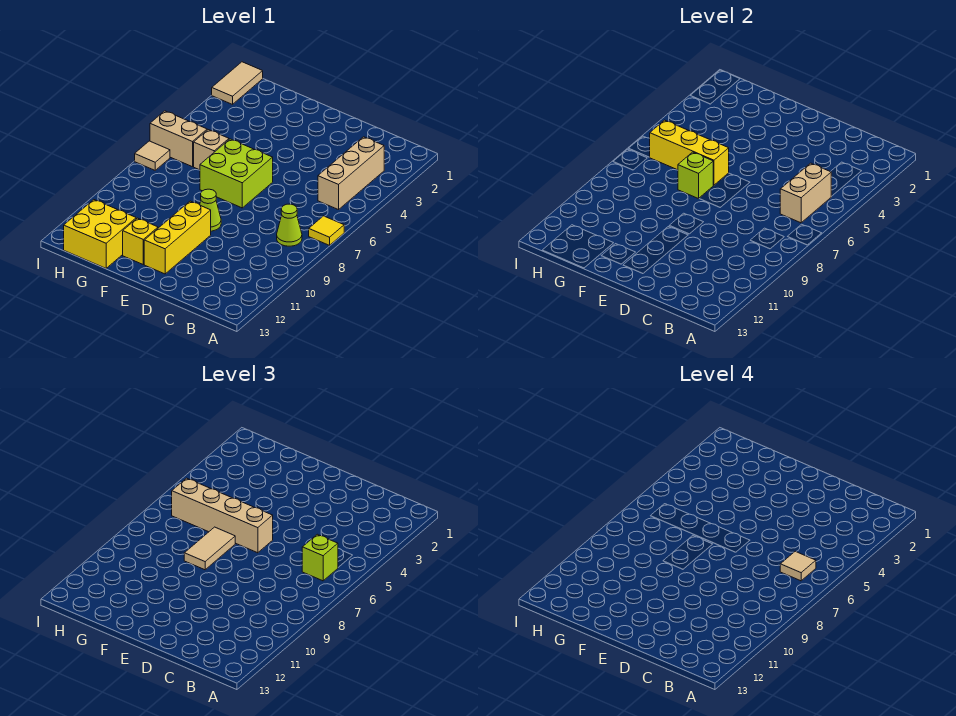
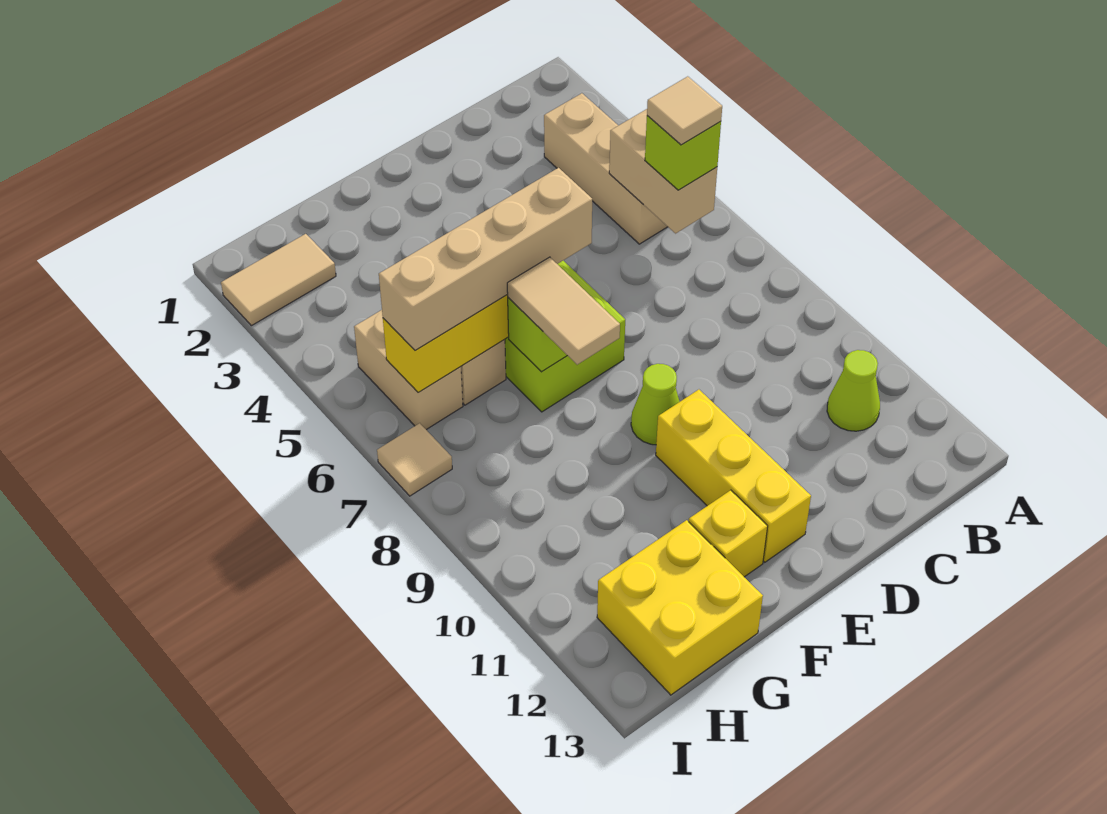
yellow 1x1 tile [309,216,344,245] -> none
lime 1x1 cone [277,204,302,246] -> lime 1x1 cone moved to [827,350,880,431]
tan 1x2 brick [150,111,207,167] -> tan 1x2 brick turned to [354,310,463,430]
tan 1x2 tile [212,62,263,104] -> tan 1x2 tile turned to [221,234,336,326]

